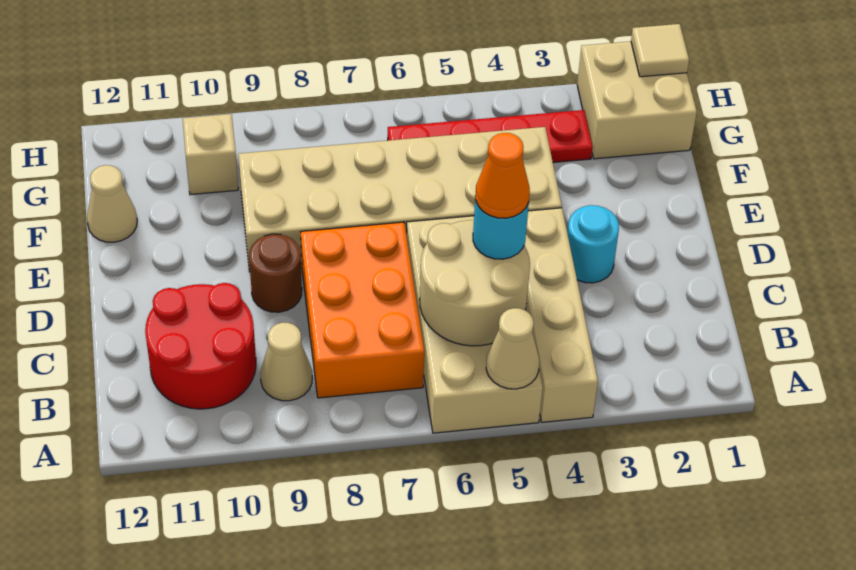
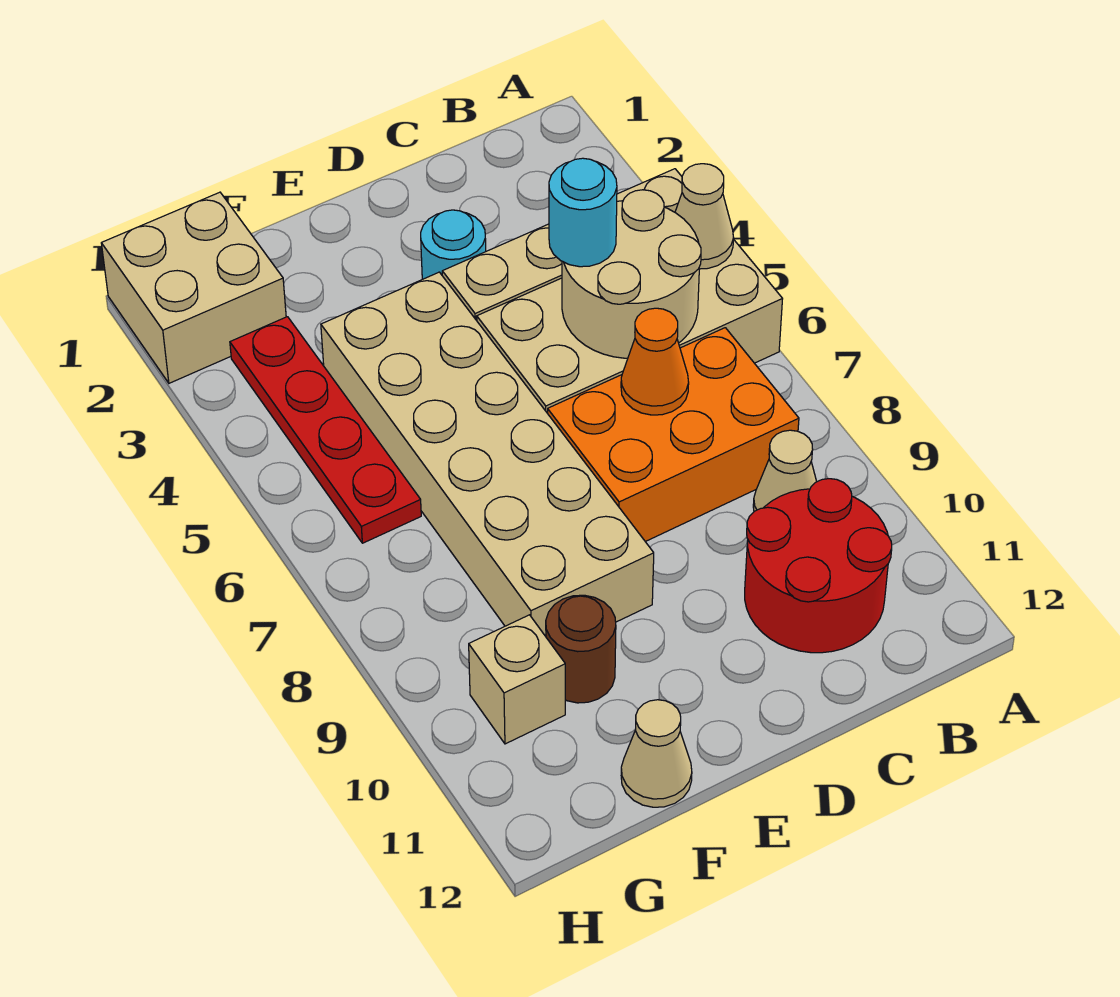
orange 1x1 cone [475,133,530,218] -> orange 1x1 cone moved to [621,308,689,415]
brown 1x1 round brick [249,234,302,312] -> brown 1x1 round brick moved to [546,595,616,703]
tan 1x1 tile [631,24,689,77] -> none

